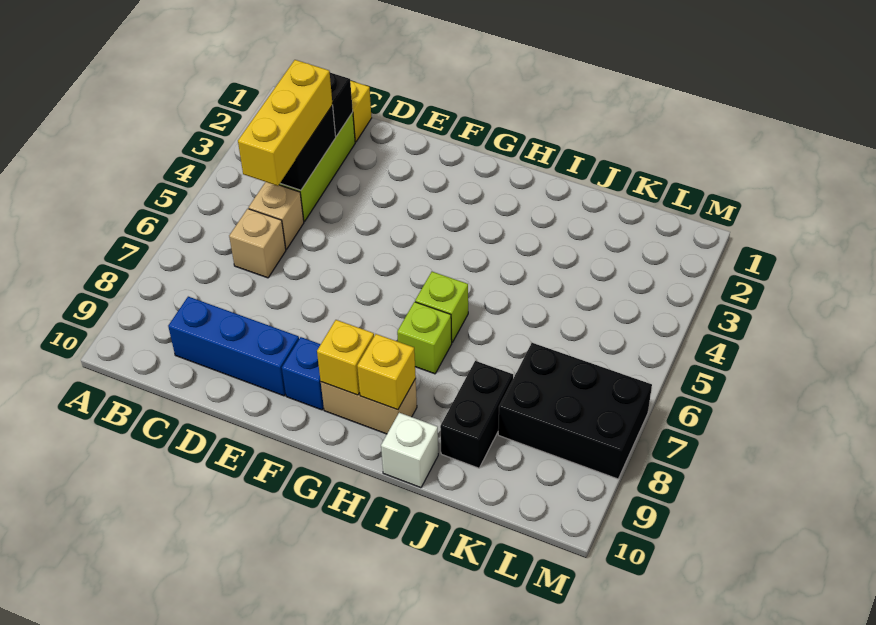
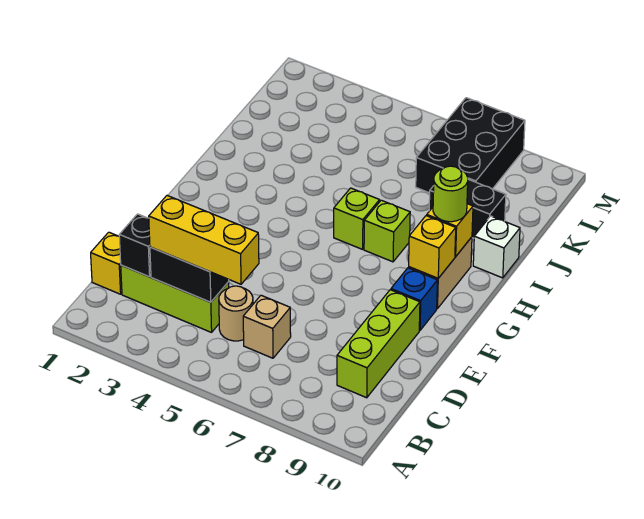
tan 1x1 brick [248,182,304,249] -> tan 1x1 round brick [219,286,253,341]
blue 1x3 brick [168,297,299,396] -> lime 1x3 brick [337,290,420,398]
none -> lime 1x1 round brick [433,166,468,222]

